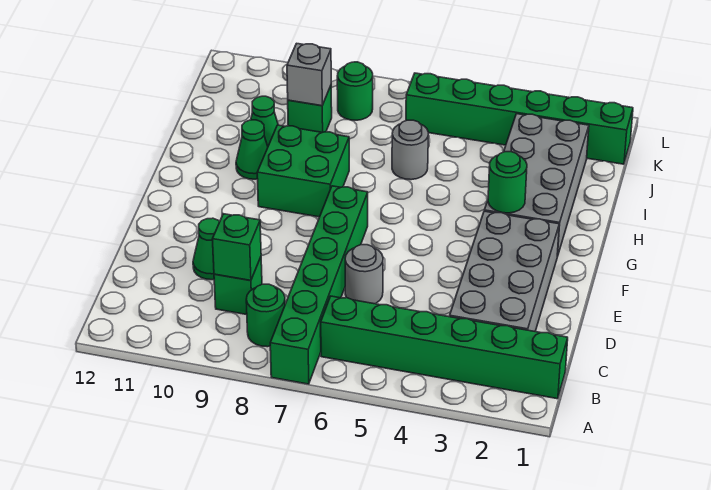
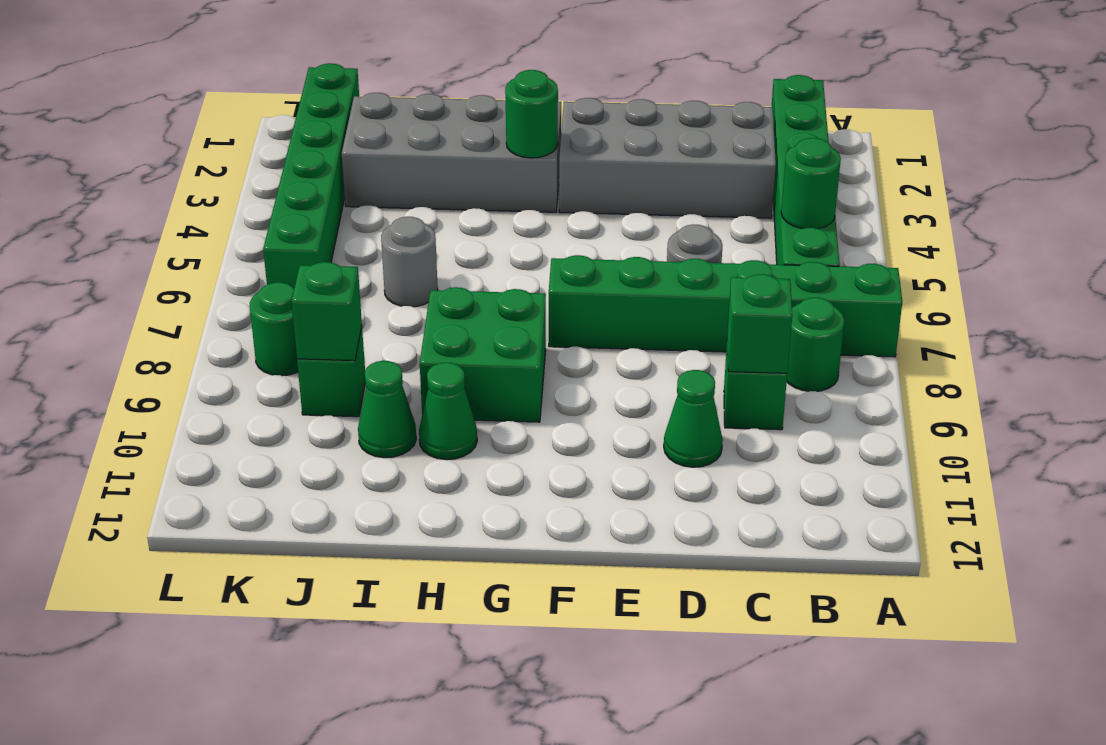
none -> green 1x1 round brick [781,138,841,229]
grey 1x1 brick [287,43,331,106] -> green 1x1 brick [292,262,362,361]

